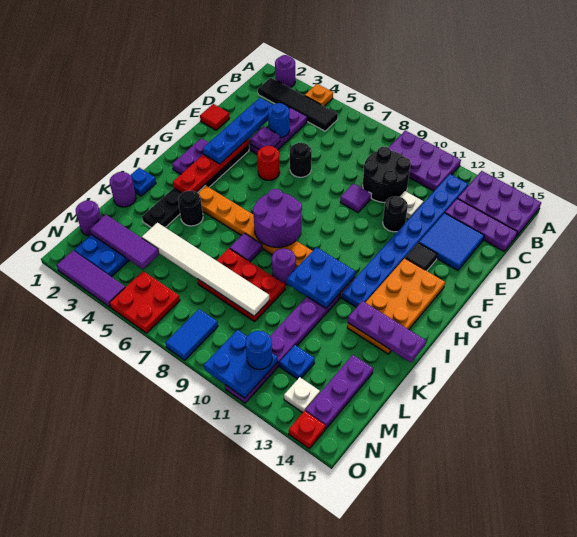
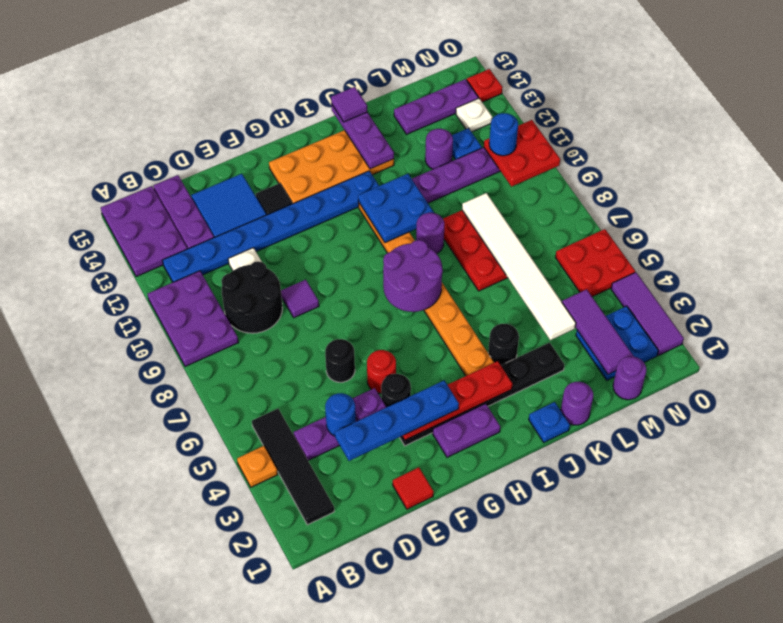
purple 1x1 round brick [275,55,295,88] -> purple 1x1 round brick moved to [425,129,453,169]
black 1x1 round brick [383,196,408,232] -> black 1x1 round brick moved to [381,374,411,407]
purple 1x1 tile [230,233,262,262] -> purple 1x1 tile moved to [331,87,367,122]
blue 1x2 tile [166,309,218,360] -> none
blue 2x2 plate [204,330,278,398] -> red 2x2 plate [484,120,560,187]

